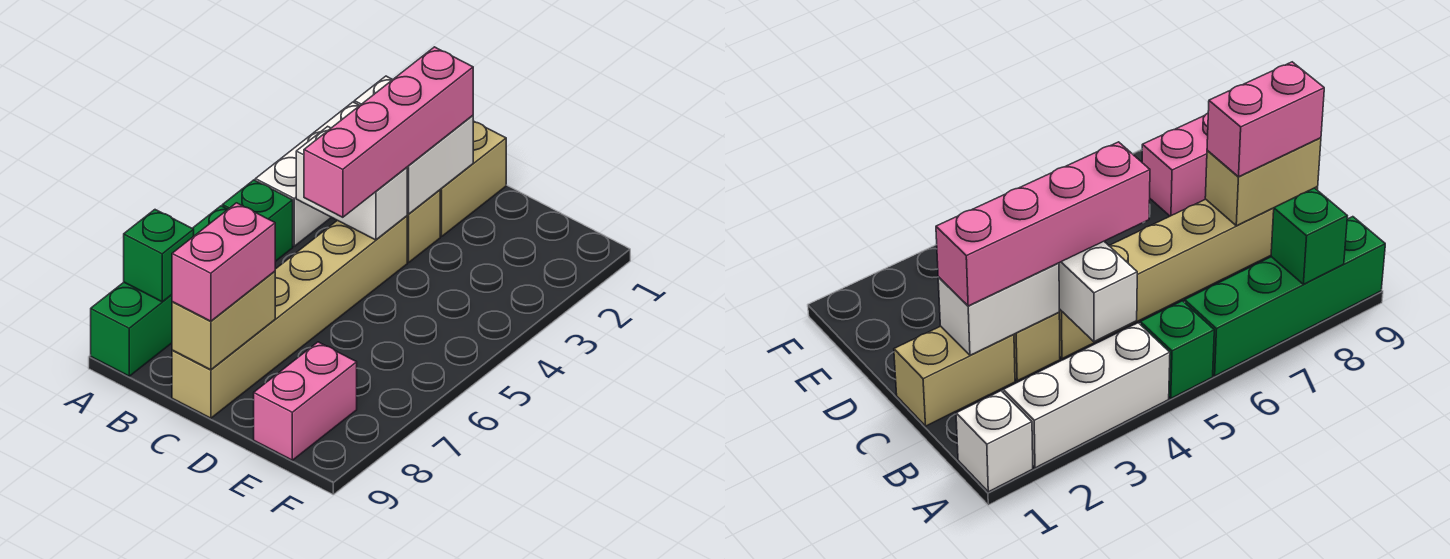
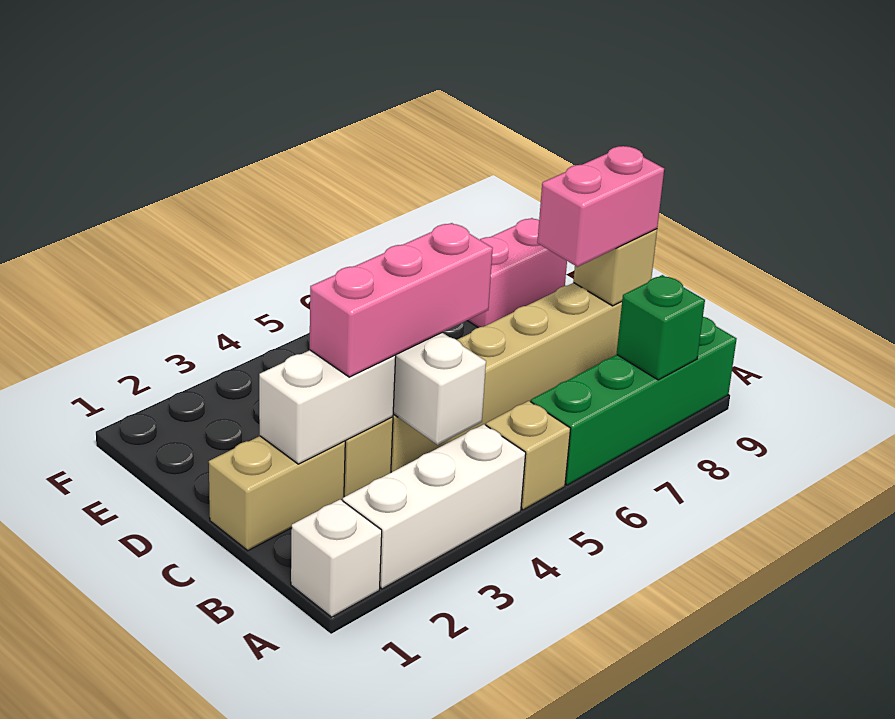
green 1x1 brick [222,180,293,261] -> tan 1x1 brick [486,401,571,510]
pink 1x4 brick [304,47,473,217] -> pink 1x3 brick [309,223,493,377]
tan 1x2 brick [172,271,275,370] -> tan 1x1 brick [573,229,657,306]

